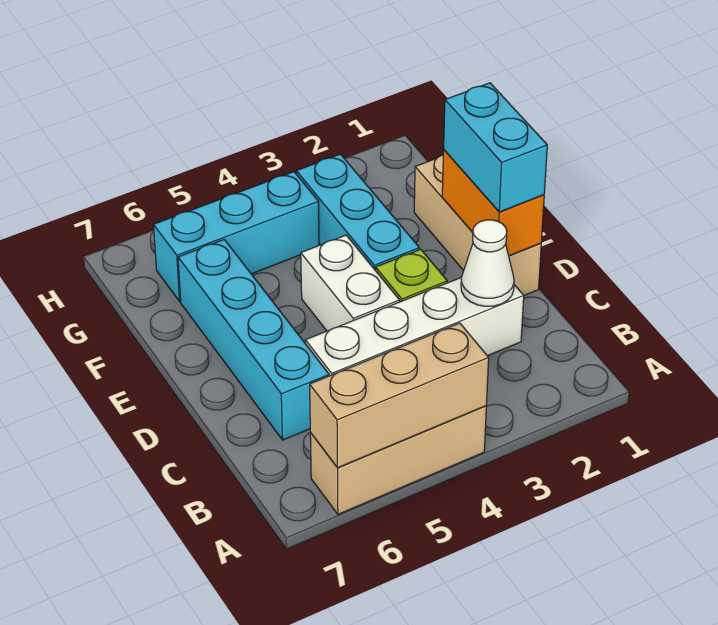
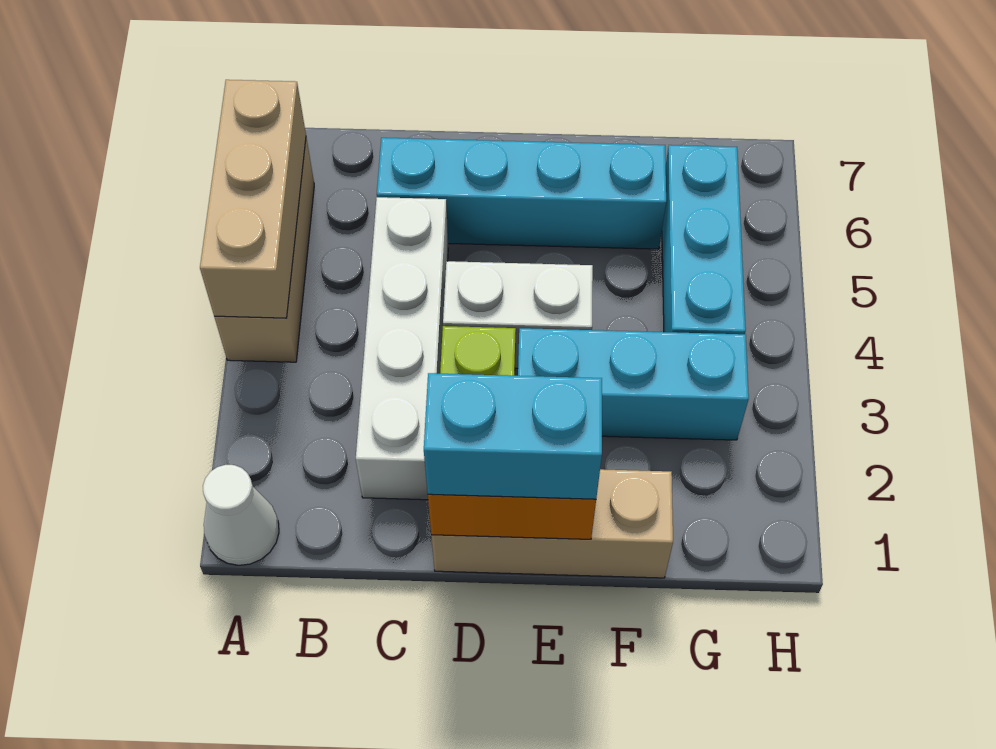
white 1x1 cone [461,220,514,306] -> white 1x1 cone moved to [203,465,279,565]

